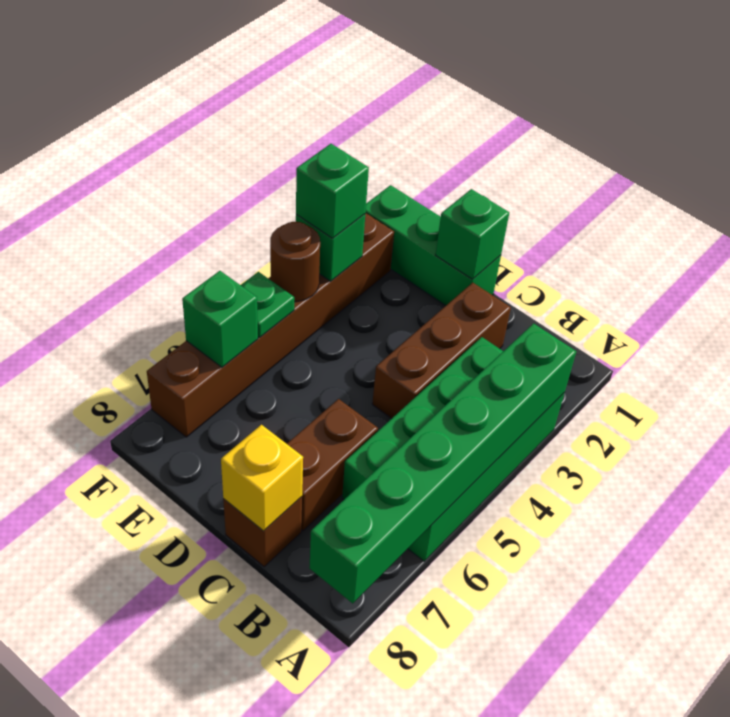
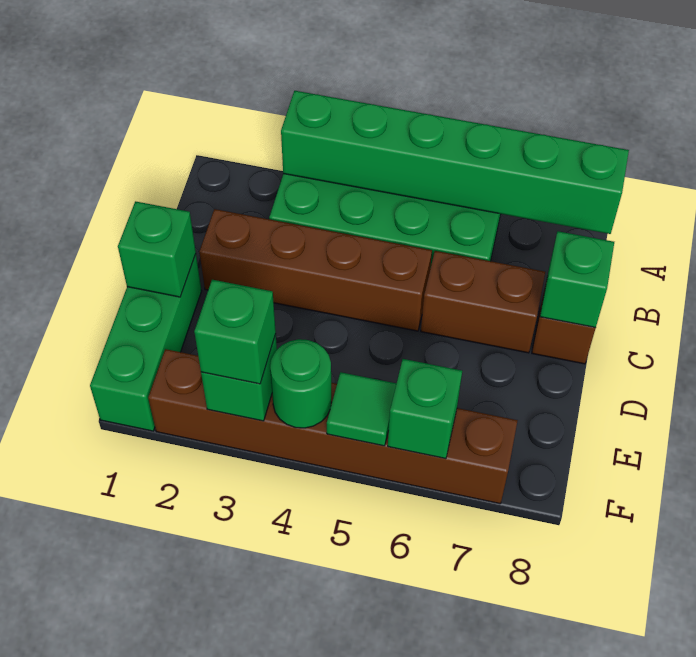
brown 1x3 brick [372,283,511,419] -> brown 1x4 brick [199,209,432,331]
yellow 1x1 brick [221,425,303,531] -> green 1x1 brick [540,231,614,328]
brown 1x1 round brick [270,222,320,301] -> green 1x1 round brick [270,339,331,428]
green 1x1 plate [241,272,294,337] -> green 1x1 tile [327,372,396,446]

